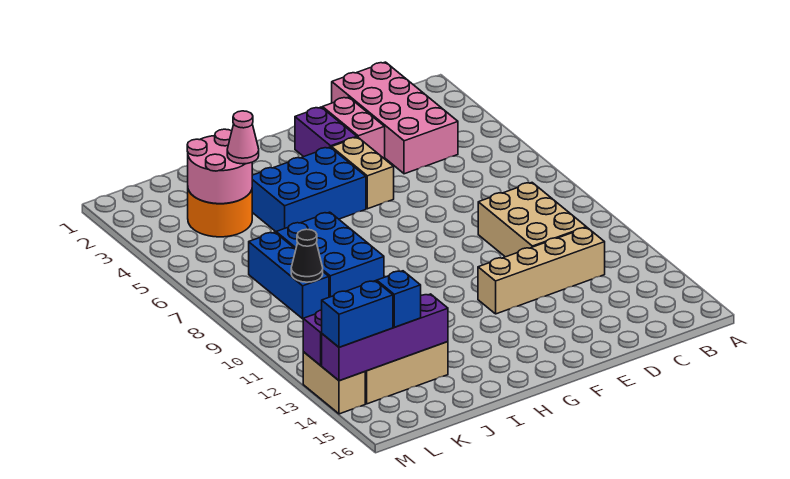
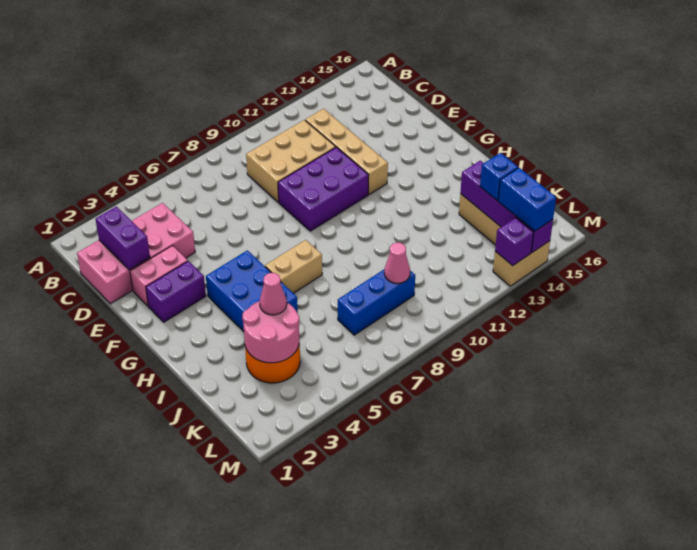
none -> purple 1x2 brick [96,207,150,270]
none -> purple 2x3 brick [278,147,368,231]
tan 1x2 brick [332,137,394,209] -> tan 1x2 brick moved to [265,240,322,293]
blue 2x3 brick [276,212,384,297] -> none
black 1x1 cone [291,229,323,282] -> pink 1x1 cone [384,243,410,283]

